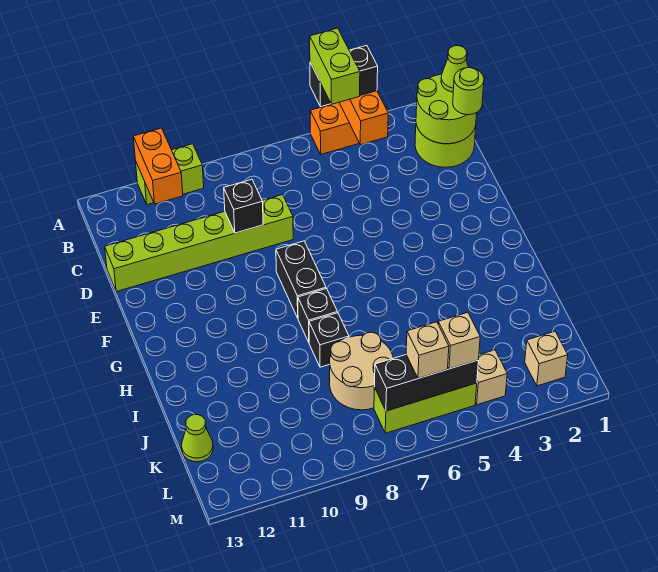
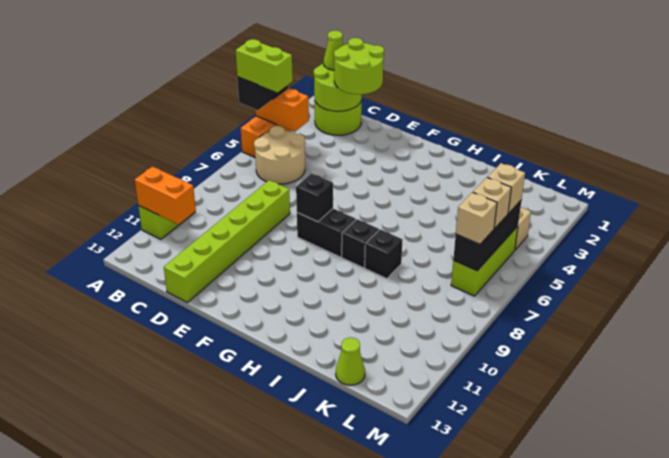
lime 1x1 round brick [453,68,484,115] -> lime 2x2 round brick [334,38,384,94]
black 1x1 brick [224,179,263,233] -> black 1x1 brick moved to [296,173,333,222]
tan 2x2 round brick [330,332,393,410] -> tan 2x2 round brick moved to [254,126,305,184]
tan 1x1 brick [525,331,568,386] -> tan 1x1 brick moved to [456,192,497,244]

